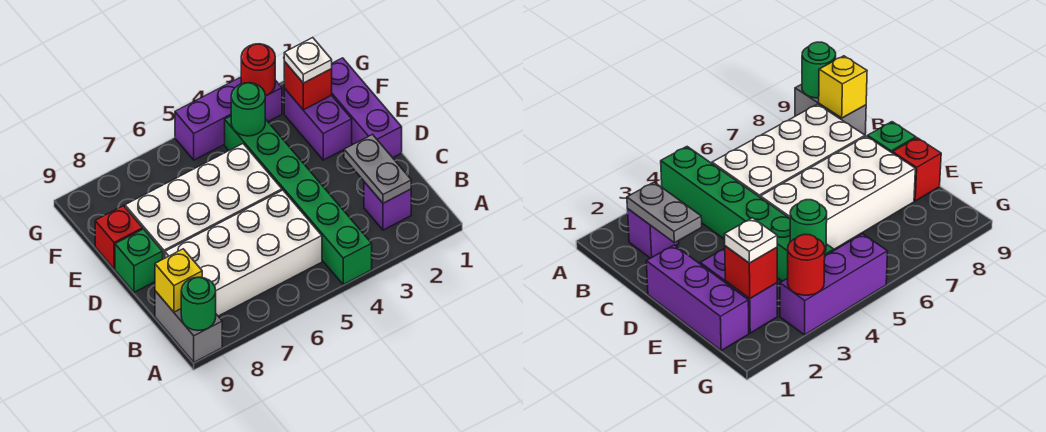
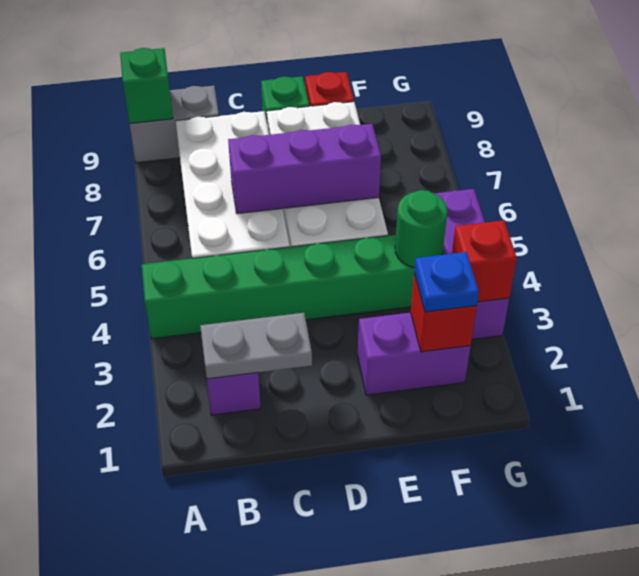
green 1x1 round brick [181,277,216,330] -> green 1x1 brick [120,48,173,124]
yellow 1x1 brick [155,249,202,312] -> none
purple 1x3 brick [332,58,402,158] -> purple 1x3 brick moved to [228,124,381,214]
white 1x1 plate [284,38,332,83] -> blue 1x1 plate [414,252,479,312]
red 1x1 round brick [241,44,275,96] -> red 1x1 brick [452,220,517,302]

